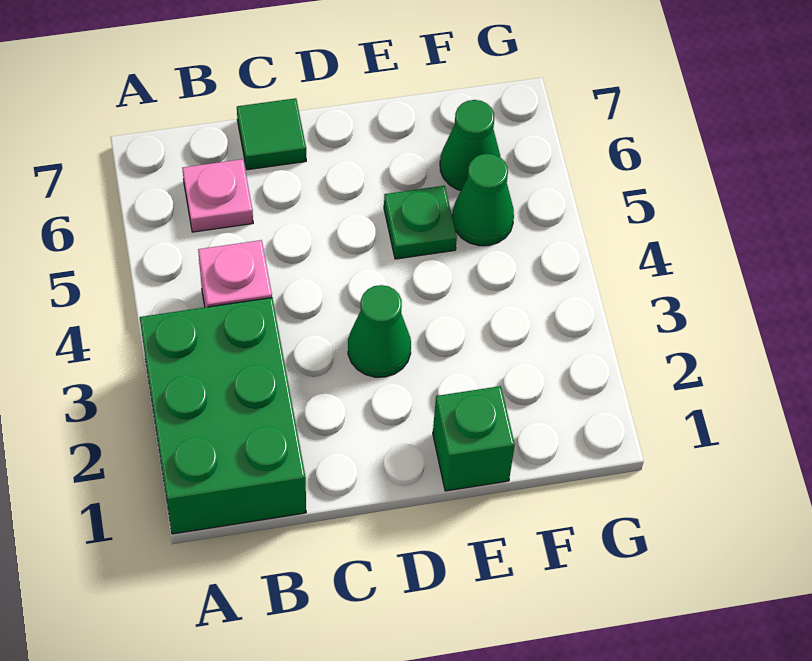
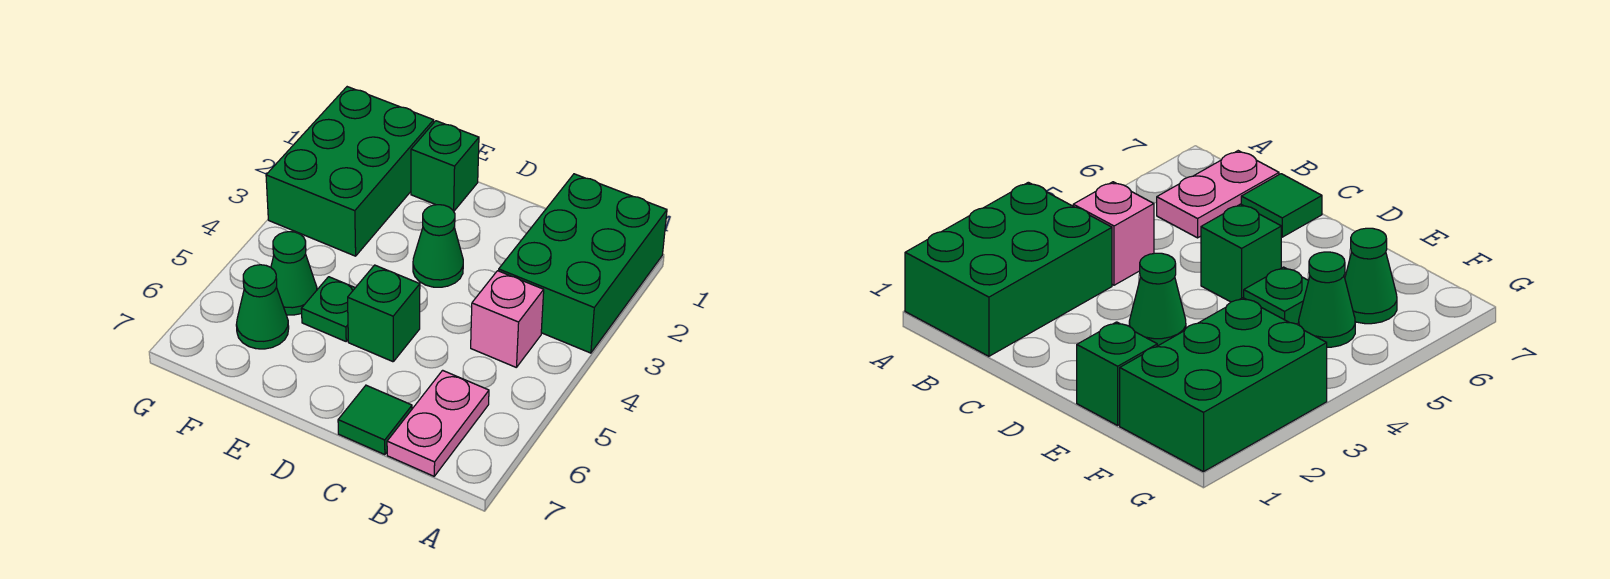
pink 1x1 plate [182,159,253,232] -> pink 1x2 plate [387,370,489,476]
none -> green 1x1 brick [348,265,420,362]
none -> green 2x3 brick [266,87,434,256]

